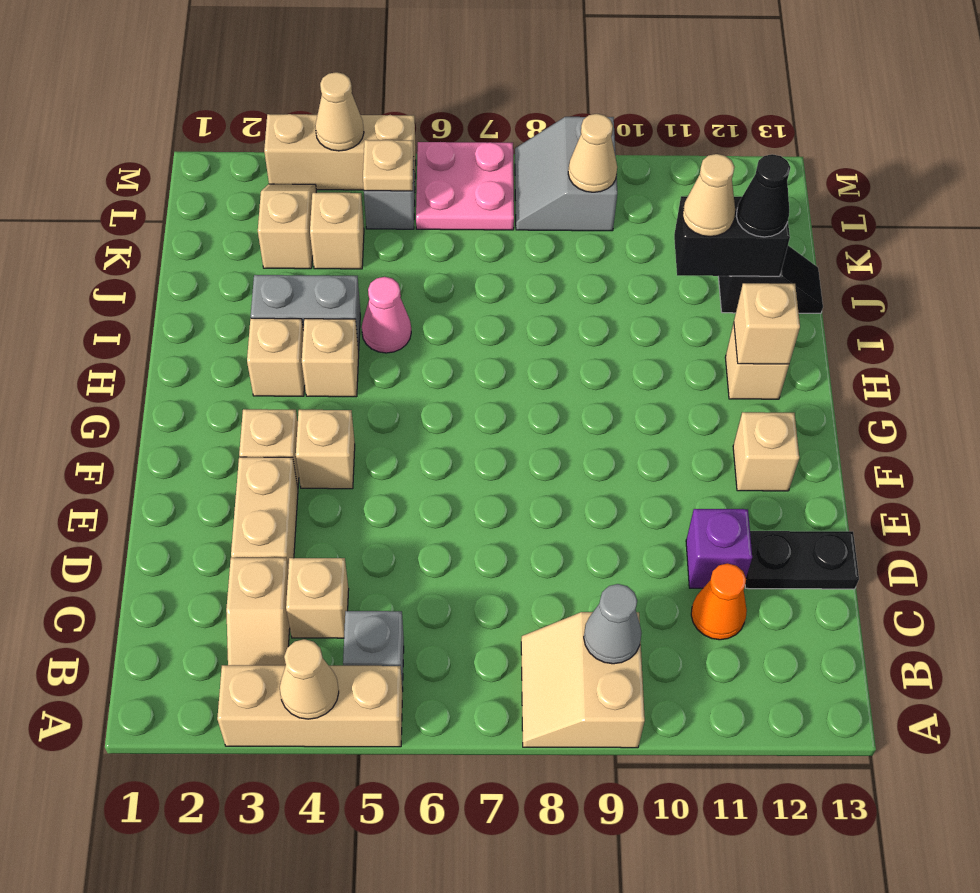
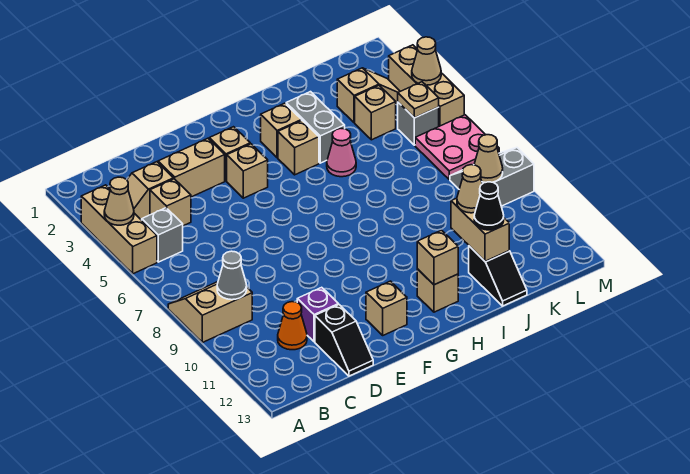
black 1x2 plate [745,531,859,589] -> black 1x2 slope [315,305,373,376]
black 1x2 brick [674,196,790,276] -> tan 1x2 brick [451,198,509,261]

